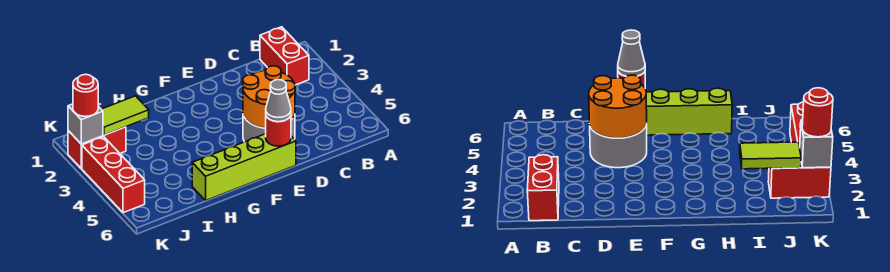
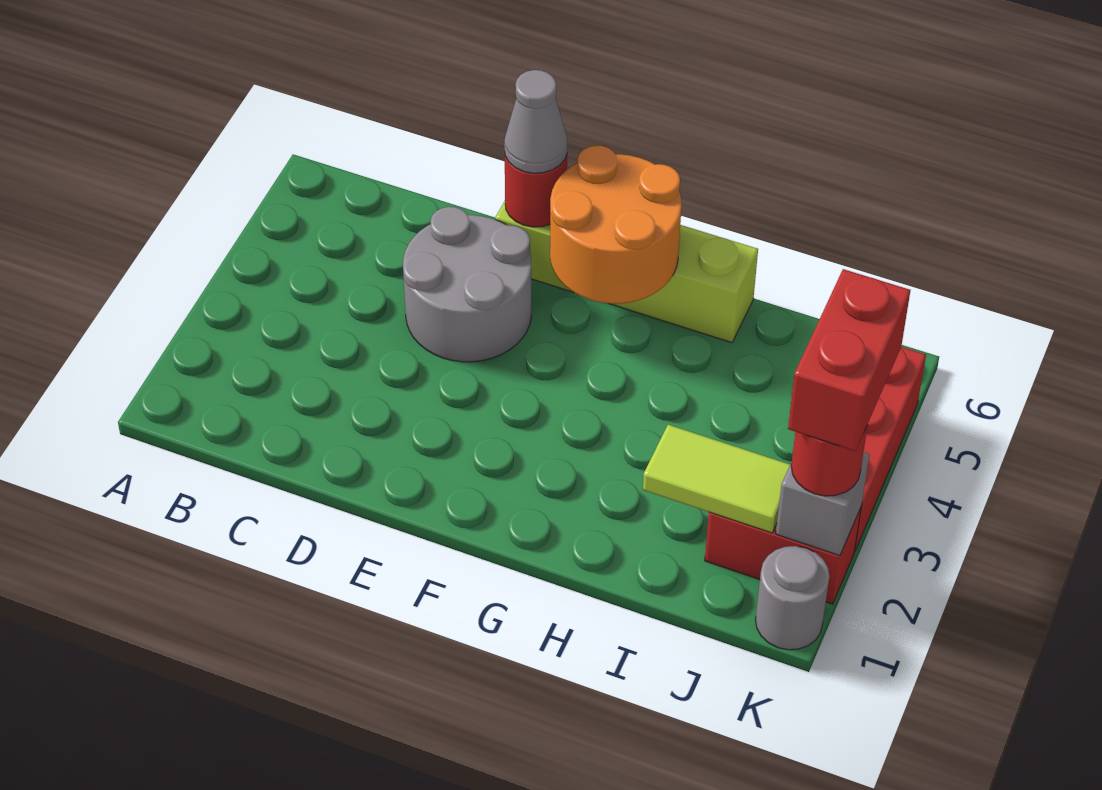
red 1x2 brick [260,27,309,85] -> red 1x2 brick moved to [788,269,910,451]
orange 2x2 round brick [243,66,295,128] -> orange 2x2 round brick moved to [550,146,682,304]
none -> grey 1x1 round brick [756,546,829,650]

